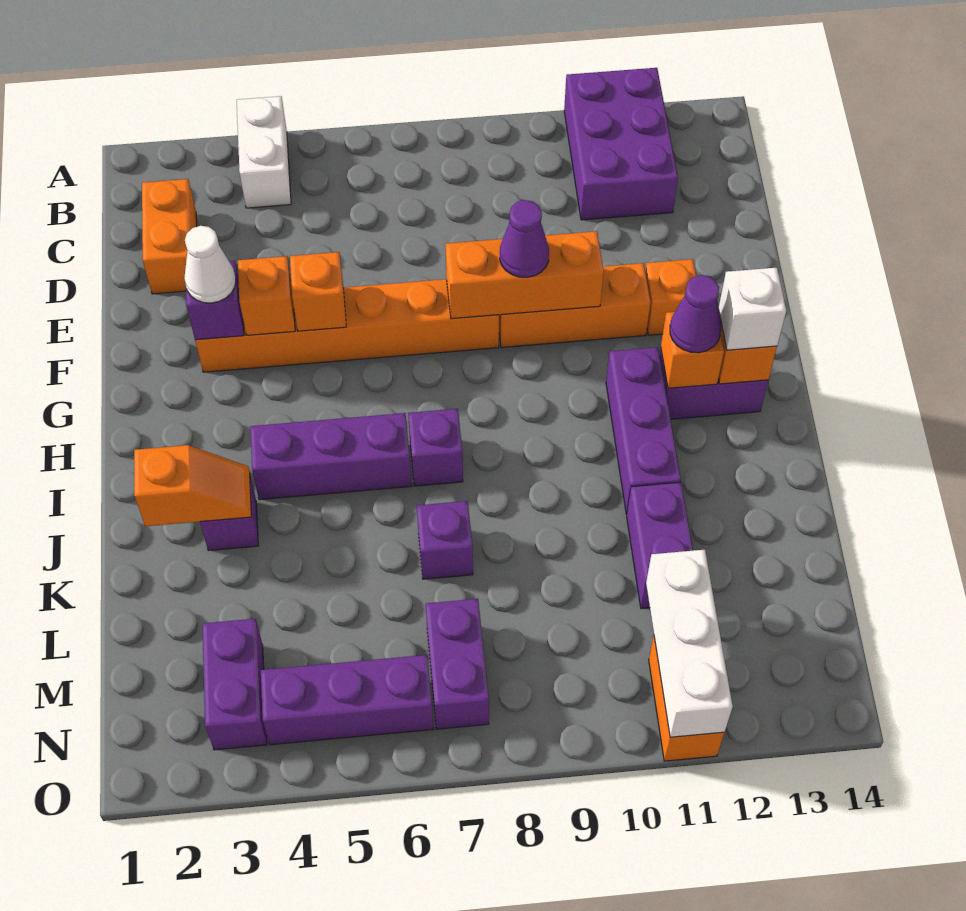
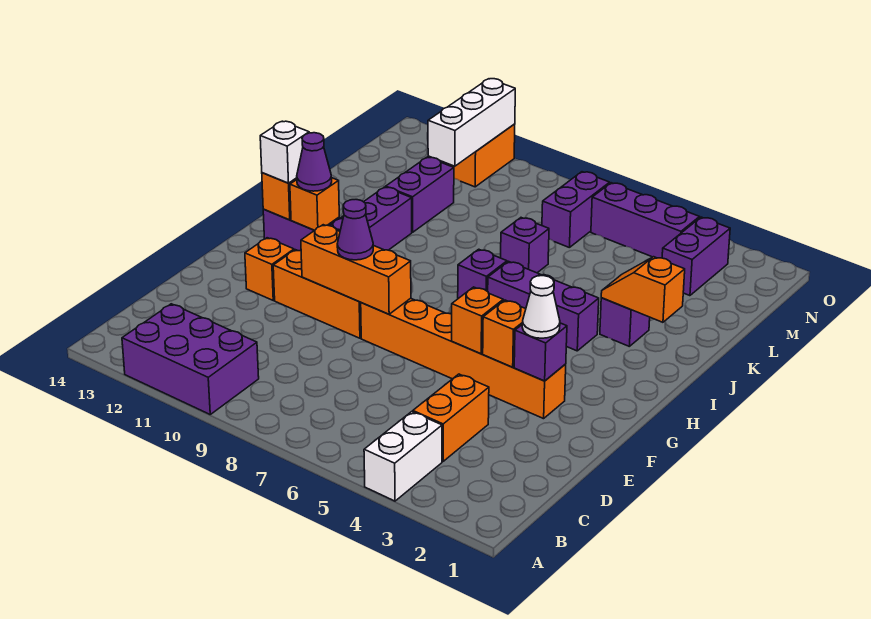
purple 2x3 brick [564,68,678,220] -> purple 2x3 brick turned to [122,304,259,414]
orange 1x2 brick [142,179,197,294] -> orange 1x2 brick moved to [413,374,489,461]

